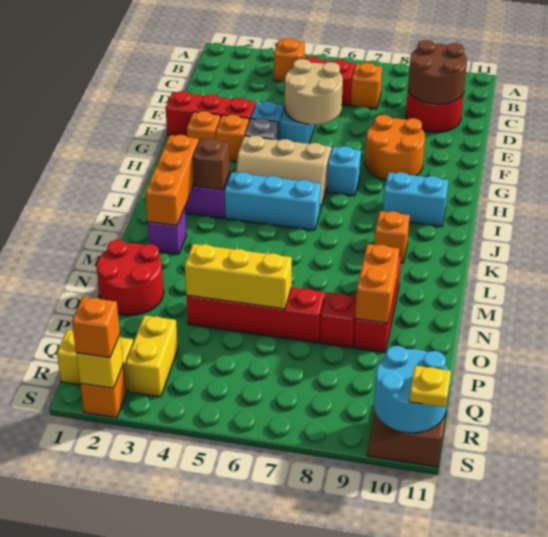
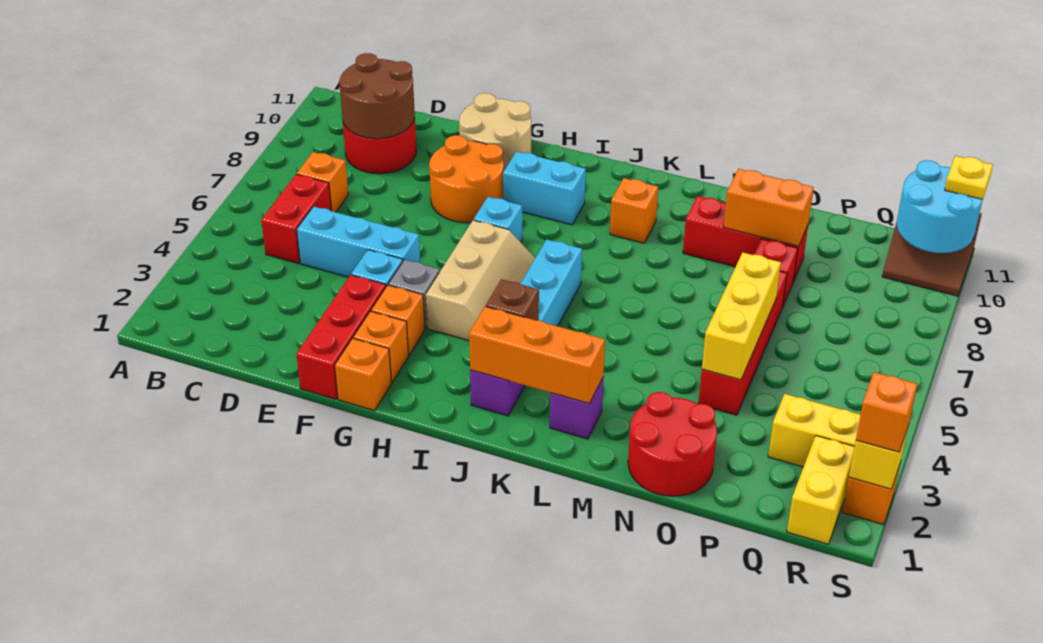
orange 1x1 brick [274,38,305,82] -> orange 1x1 brick moved to [335,338,391,411]
tan 2x2 round brick [285,59,343,125] -> tan 2x2 round brick moved to [459,93,531,170]
cyan 1x2 brick [383,172,448,227] -> cyan 1x2 brick turned to [503,152,586,225]

